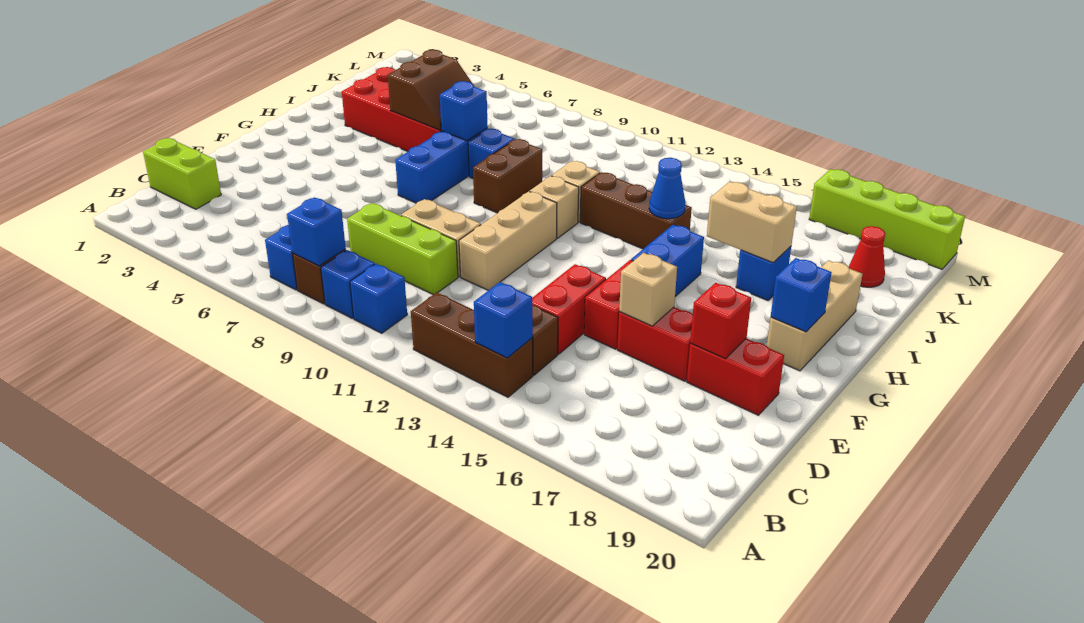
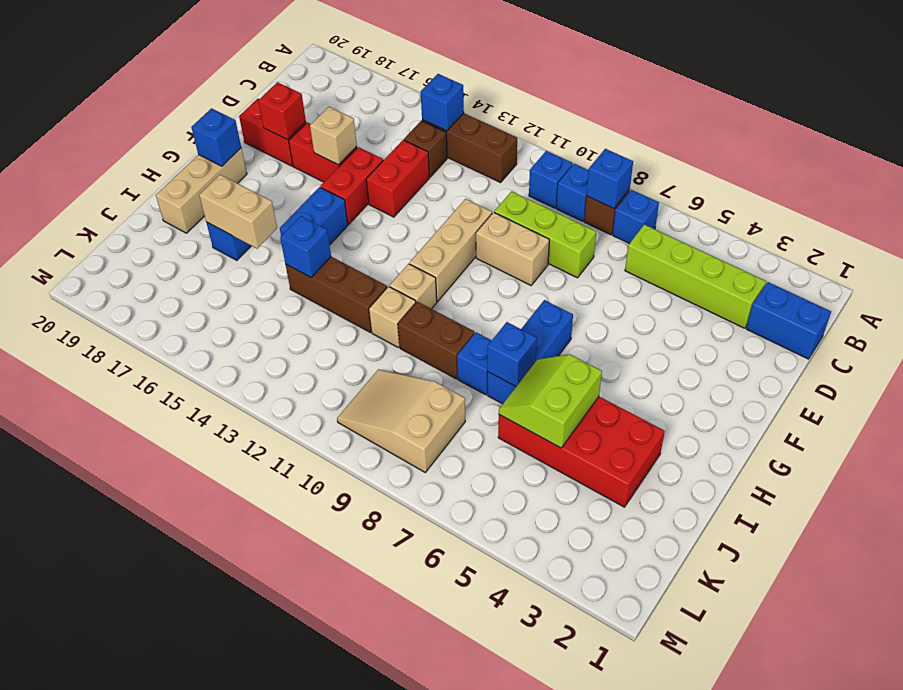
lime 1x2 brick [143,138,221,209] -> blue 1x2 brick [746,282,831,359]
brown 1x2 brick [473,139,542,213] -> brown 1x2 brick turned to [398,302,475,379]
brown 2x2 slope [388,50,475,130] -> lime 2x2 slope [499,354,602,448]
blue 1x1 cone [649,158,685,219] -> blue 1x1 brick [280,216,331,278]
none -> tan 2x3 slope [337,369,465,472]
red 1x1 cone [849,226,885,287] -> none
lime 1x4 brick [809,169,965,269] -> lime 1x4 brick moved to [625,224,766,328]

